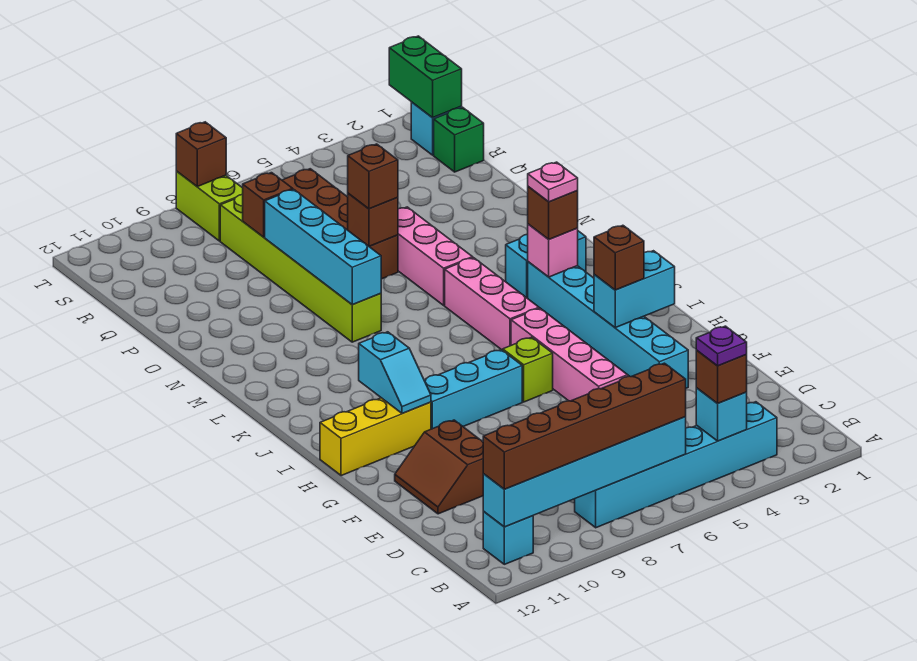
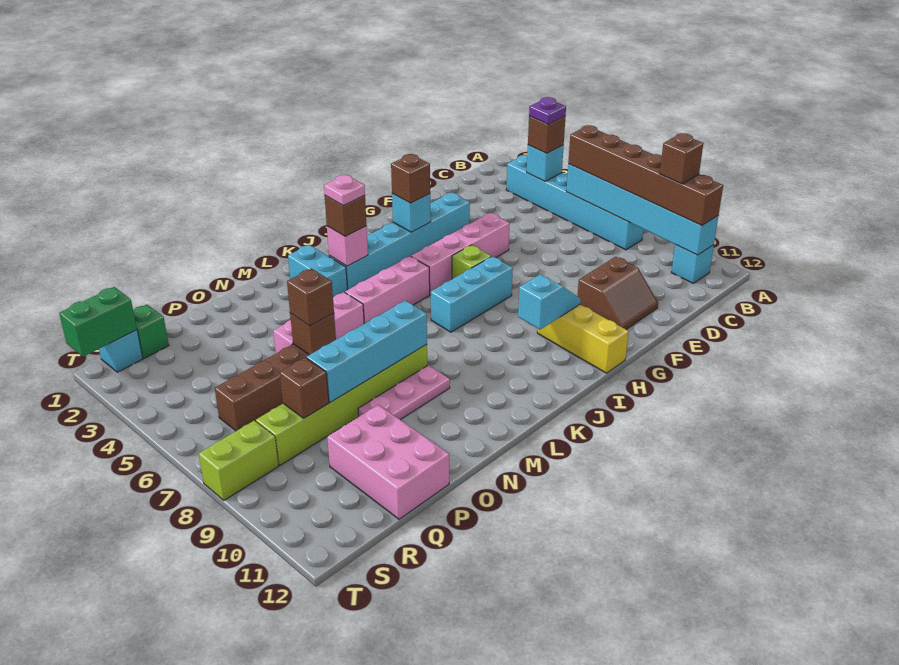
cyan 1x2 brick [594,251,675,328] -> cyan 1x1 brick [392,194,431,232]
cyan 1x3 brick [424,350,522,429] -> cyan 1x3 brick turned to [431,256,513,332]
none -> pink 1x3 plate [358,365,450,420]
none -> pink 2x3 brick [327,405,449,519]
brown 1x1 brick [176,122,226,187] -> brown 1x1 brick moved to [660,133,703,184]

